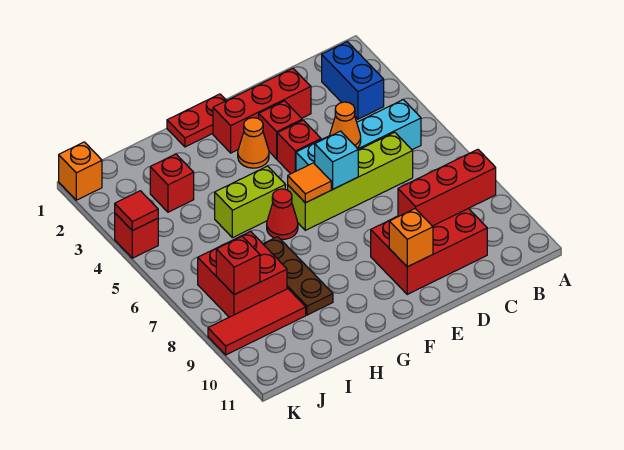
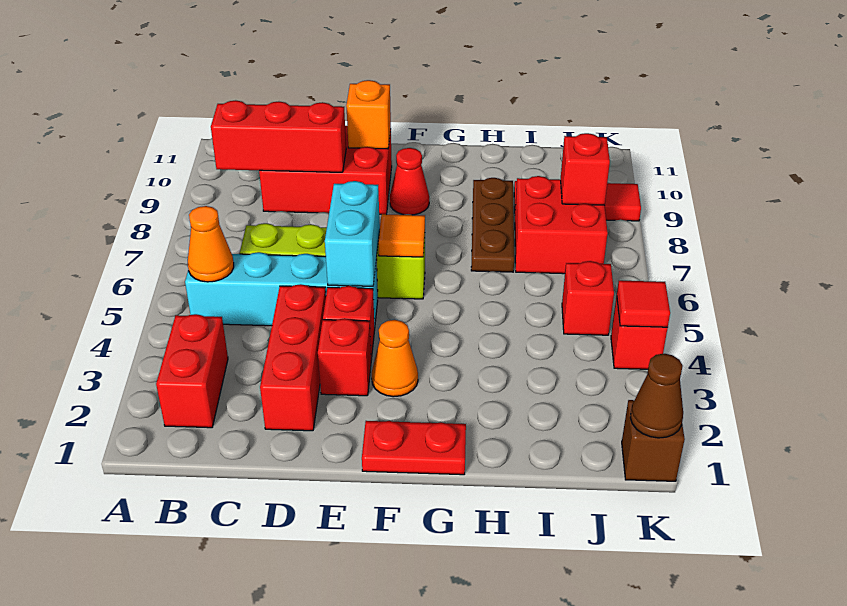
blue 1x2 brick [322,42,384,119] -> red 1x2 brick [156,314,228,428]
red 1x3 brick [213,68,311,153] -> red 1x3 brick turned to [260,284,326,431]
orange 1x1 cone [330,102,361,148] -> orange 1x1 cone moved to [188,206,234,282]
cyan 1x1 brick [315,131,358,189] -> cyan 1x2 brick [325,181,380,286]
lime 1x2 brick [215,166,285,238] -> none
red 1x1 cone [267,189,298,239] -> red 1x1 cone moved to [390,148,429,215]
red 1x1 brick [150,154,194,212] -> red 1x1 brick moved to [562,261,614,335]
orange 1x1 brick [59,142,102,200] -> brown 1x1 brick [622,400,685,481]
none -> brown 1x1 cone [630,354,683,438]

